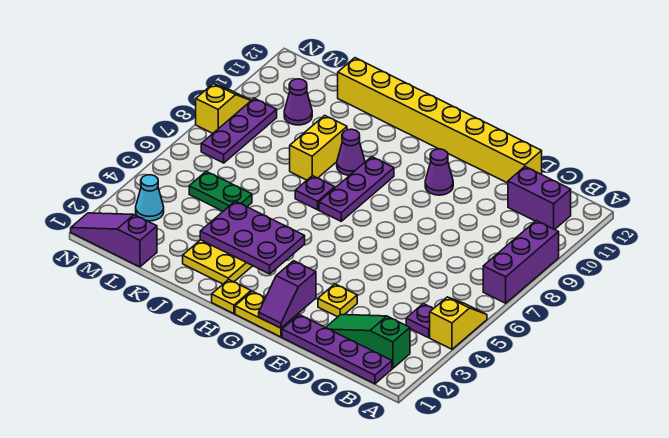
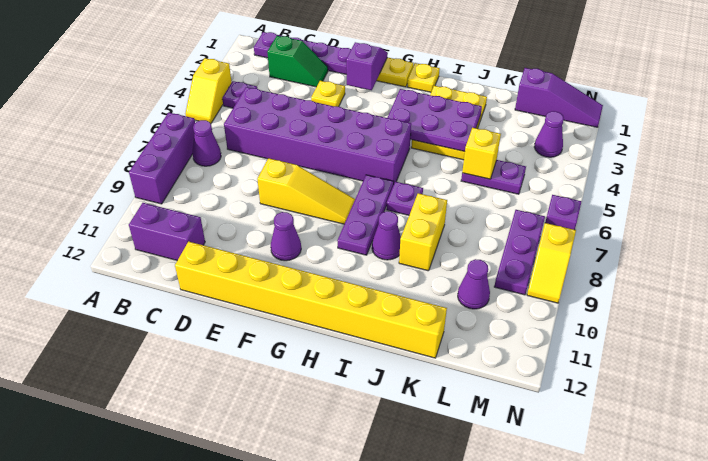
green 1x3 slope [326,315,410,368] -> green 1x2 slope [267,36,328,87]
none -> purple 1x1 cone [193,120,221,166]
none -> purple 2x6 brick [224,87,411,183]
none -> yellow 1x3 slope [257,158,355,224]
green 1x2 plate [189,171,252,211] -> purple 1x2 plate [461,160,526,194]
none -> yellow 1x1 brick [462,128,501,179]
cyan 1x1 cone [136,175,164,221] -> purple 1x1 cone [534,111,564,157]
none -> purple 1x1 plate [545,195,581,230]

